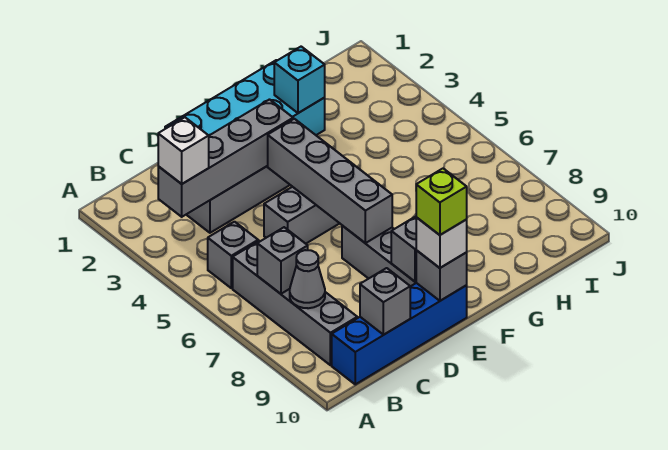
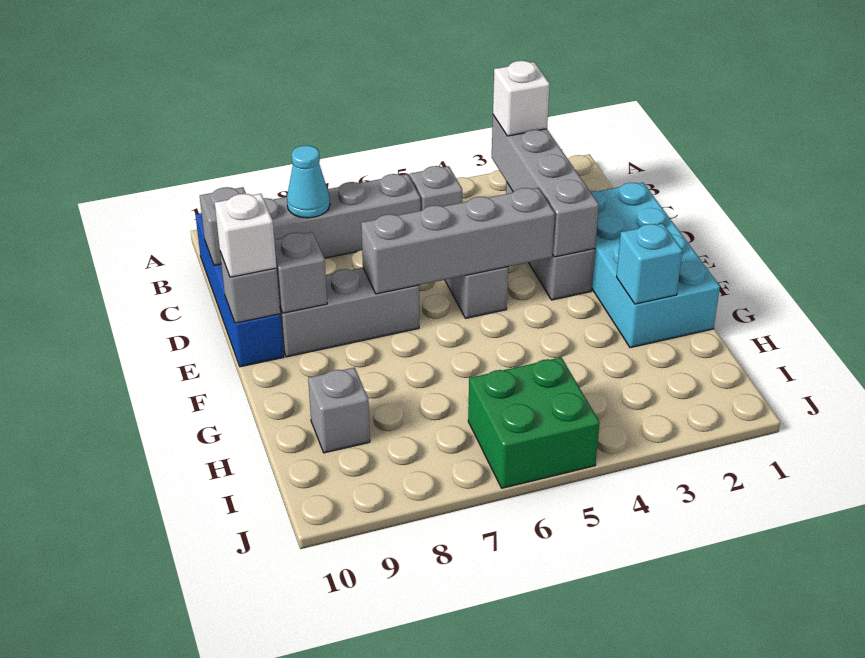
grey 1x1 brick [257,227,308,294] -> grey 1x1 brick moved to [308,368,370,453]
grey 1x1 cone [290,250,325,308] -> cyan 1x1 cone [287,145,330,218]
lime 1x1 brick [416,169,467,235] -> none
none -> green 2x2 brick [468,357,600,488]

